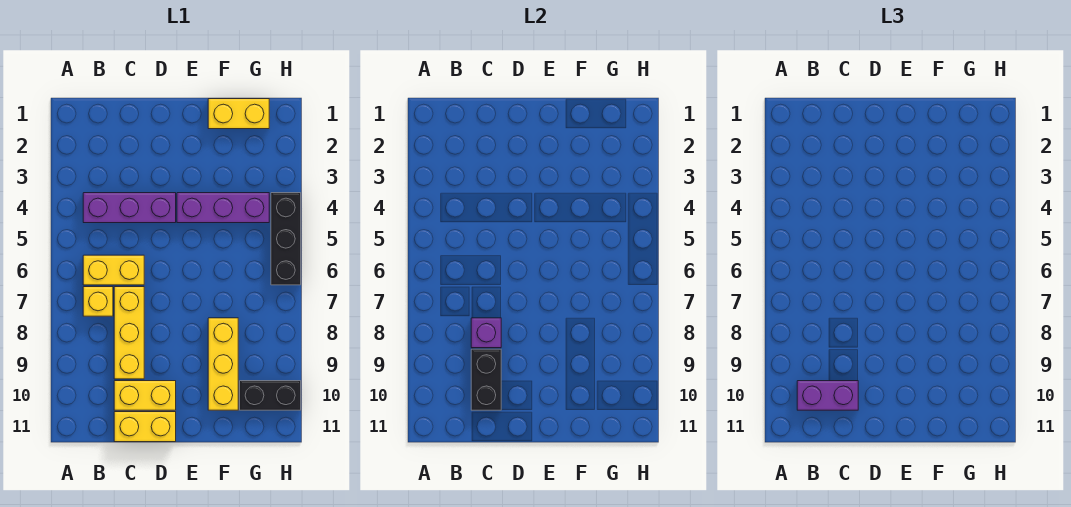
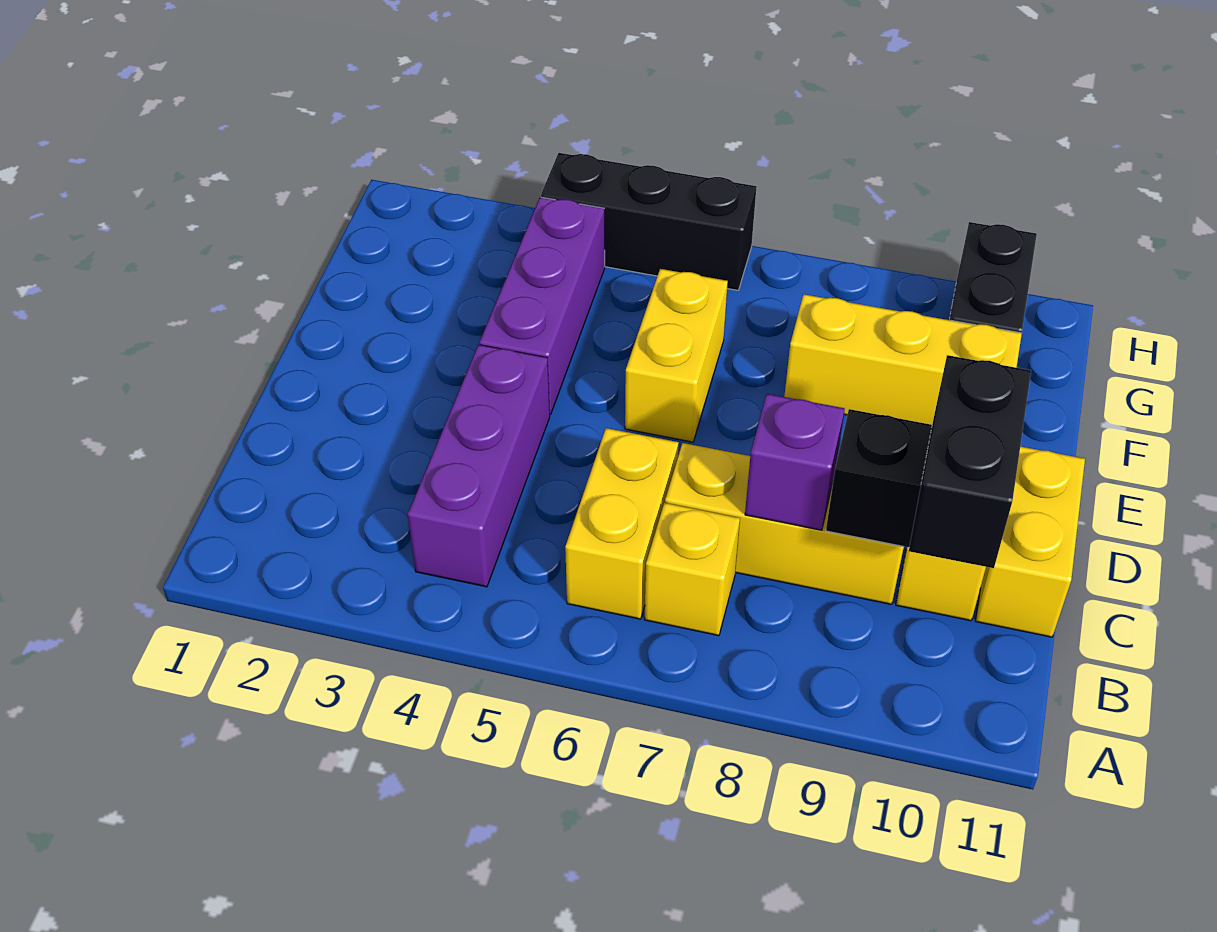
purple 1x2 brick [797,381,858,410] -> black 1x2 brick [909,355,1031,568]
yellow 1x2 brick [208,99,269,129] -> yellow 1x2 brick moved to [625,269,728,442]

